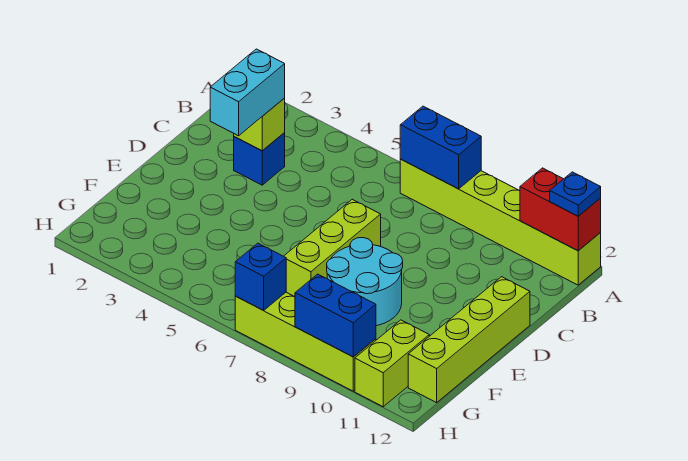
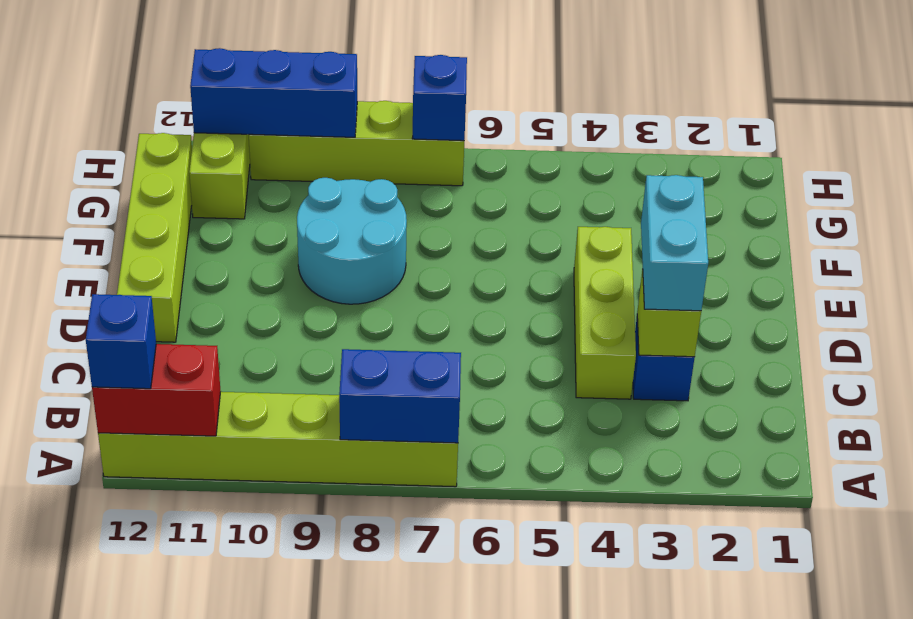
blue 1x1 plate [550,172,601,216] -> blue 1x1 brick [86,294,156,389]
lime 1x3 brick [284,199,381,297] -> lime 1x3 brick moved to [574,227,636,399]
blue 1x2 brick [295,274,376,357] -> blue 1x3 brick [190,48,357,137]

